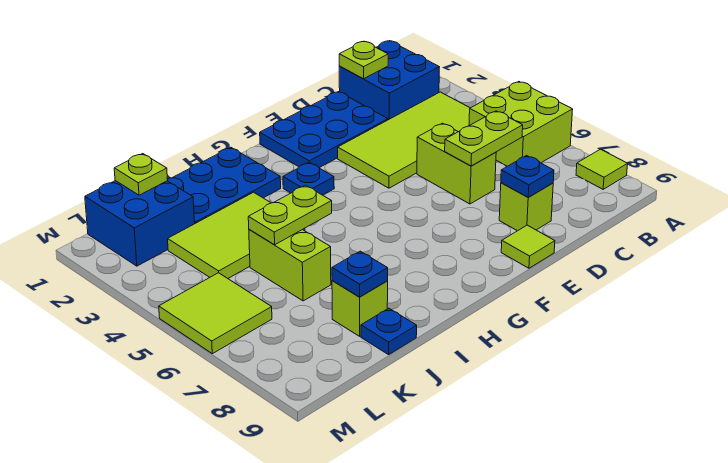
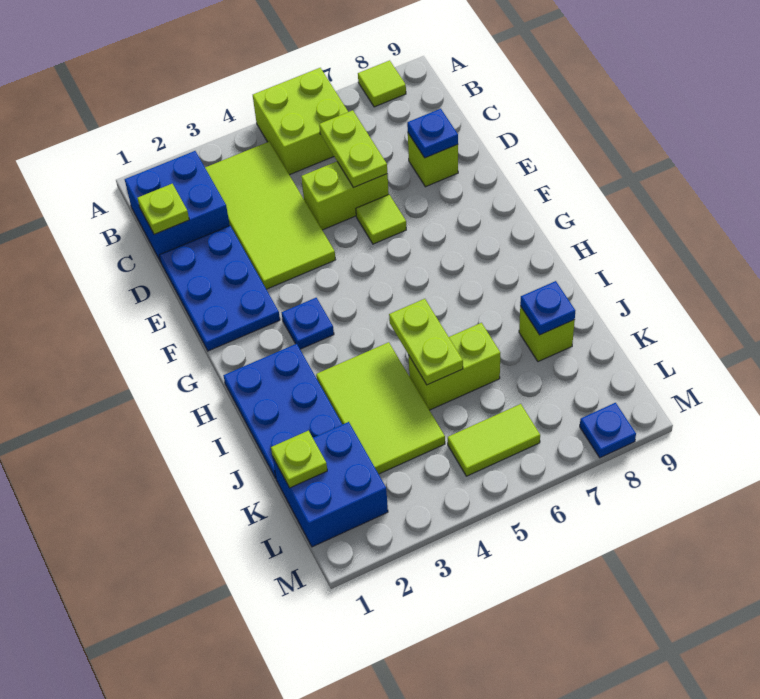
lime 1x1 tile [501,225,555,268] -> lime 1x1 tile moved to [356,195,406,244]
blue 1x1 plate [361,308,417,355] -> blue 1x1 plate moved to [580,403,636,458]
lime 2x2 tile [159,273,272,354] -> lime 1x2 tile [448,404,540,476]

